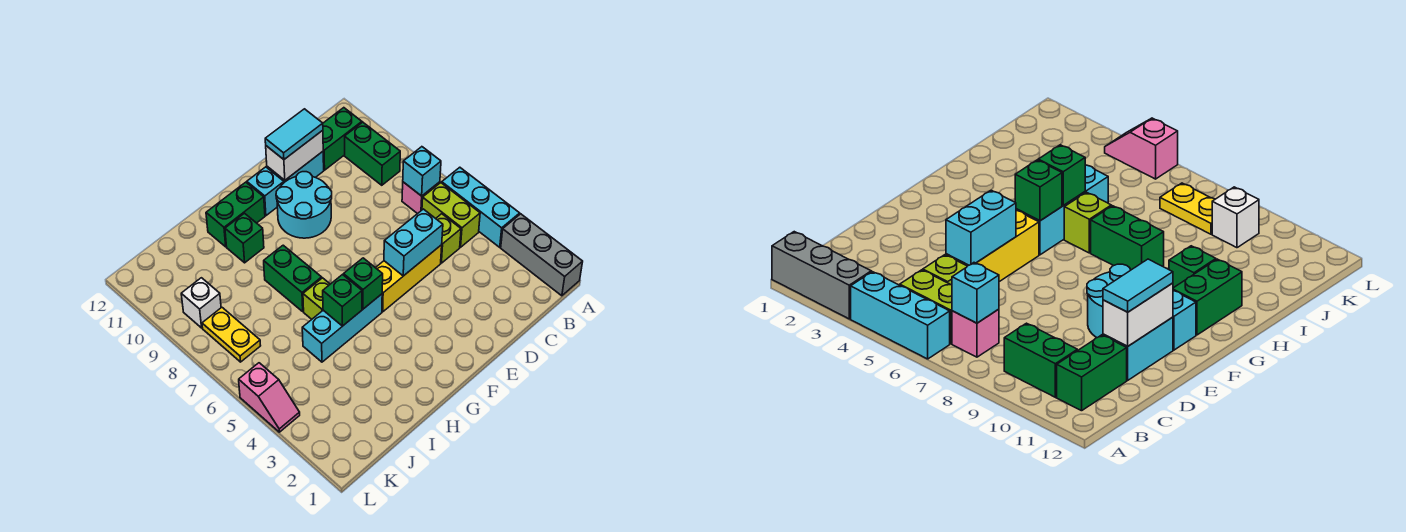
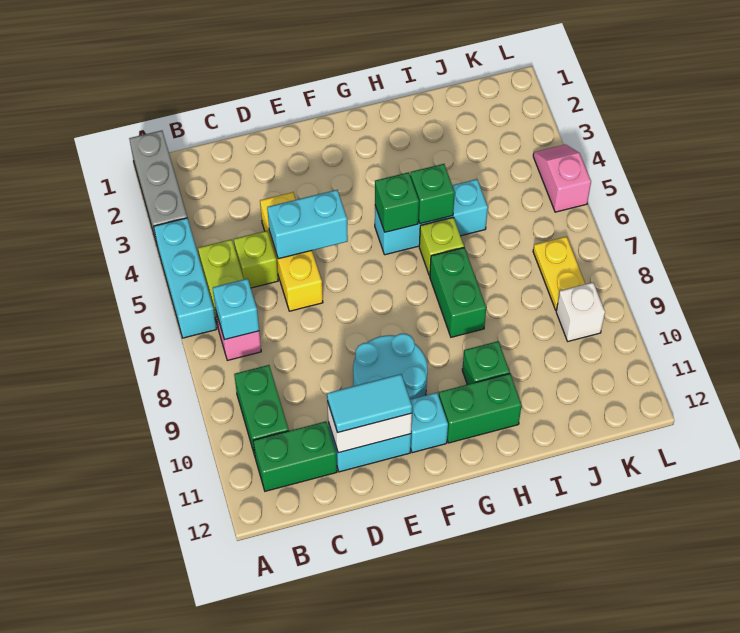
yellow 1x3 brick [376,245,442,312] -> yellow 1x3 brick turned to [260,192,323,311]

